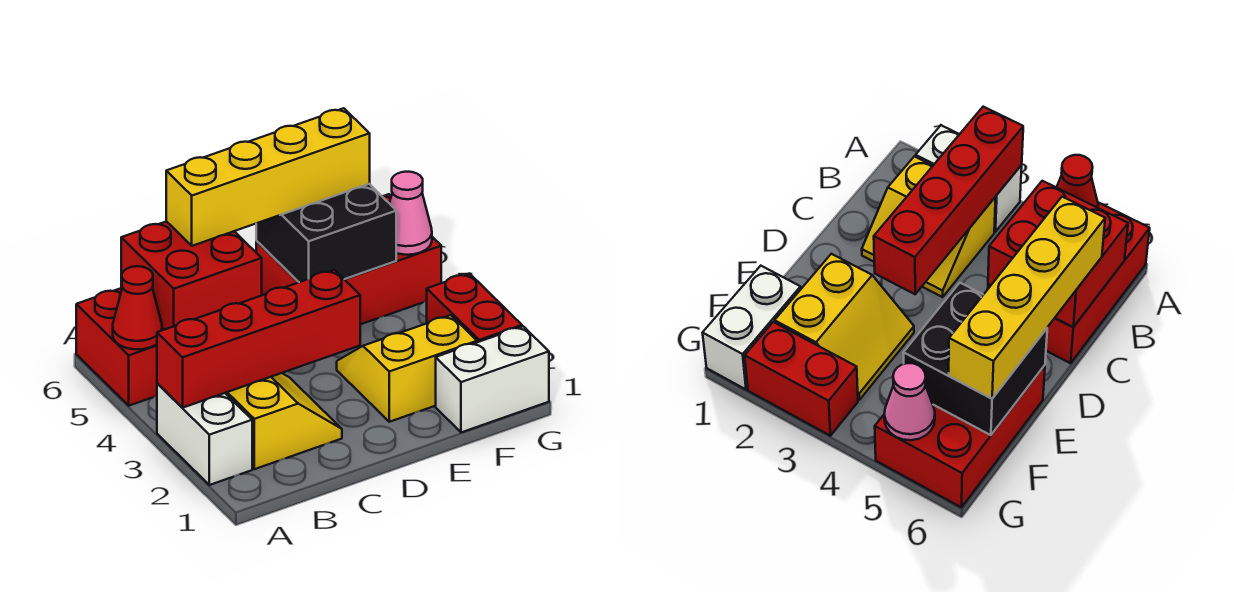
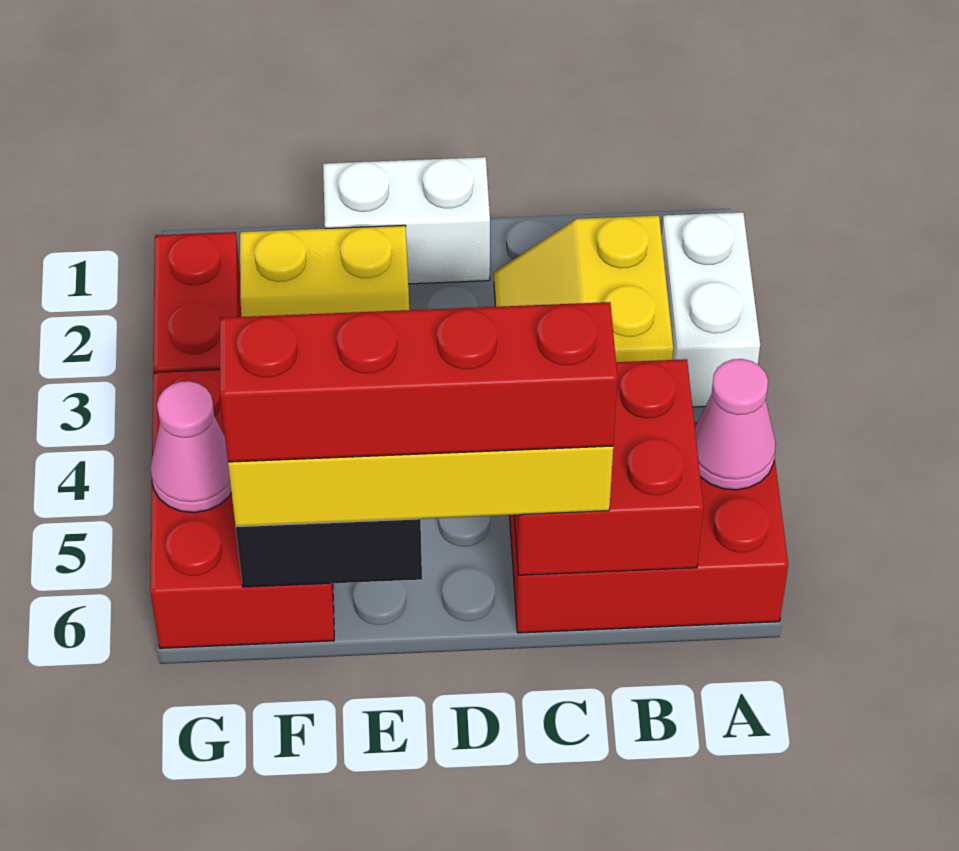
red 1x4 brick [157,270,360,408] -> red 1x4 brick moved to [220,302,618,462]
red 1x1 cone [113,266,162,349] -> pink 1x1 cone [695,359,776,490]
red 2x3 brick [256,194,441,324] -> red 2x3 brick turned to [150,370,334,648]
white 1x2 brick [436,326,549,432] -> white 1x2 brick moved to [323,157,490,284]

